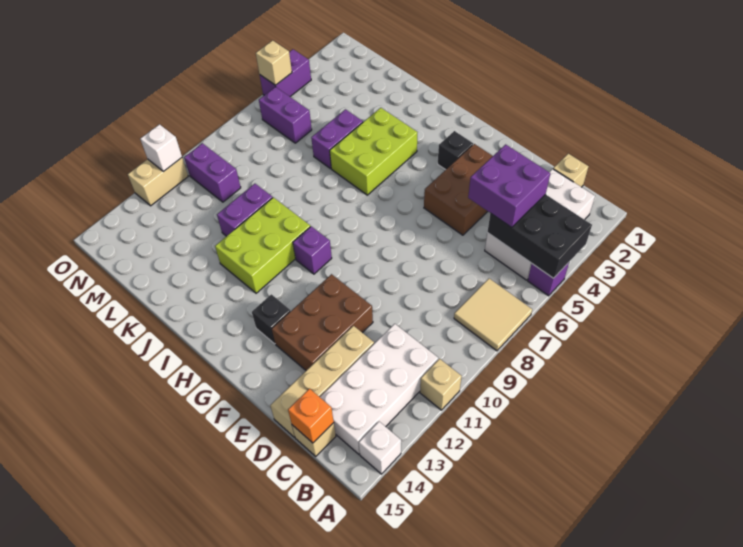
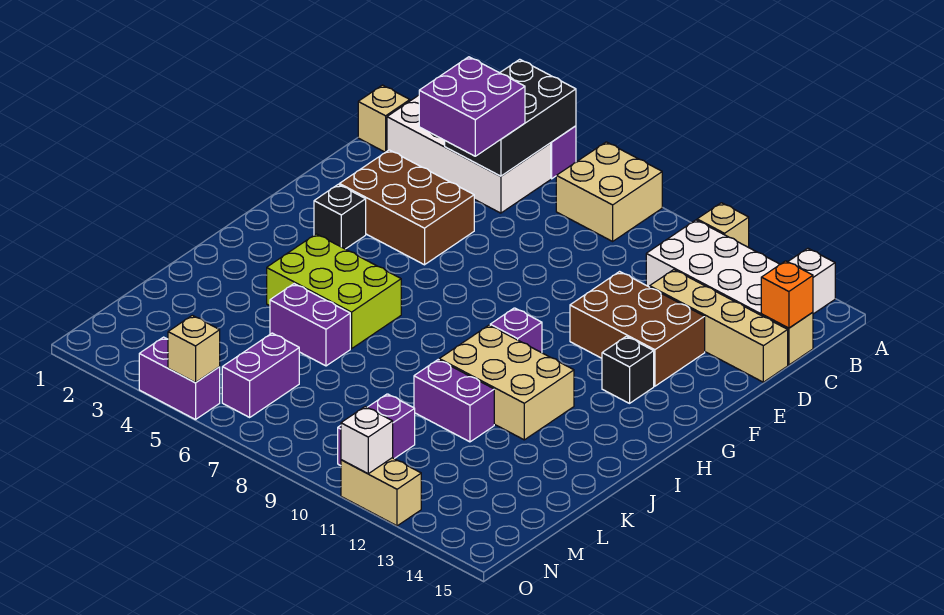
tan 2x2 tile [454,279,532,351] -> tan 2x2 brick [556,142,662,241]
lime 2x3 brick [215,197,310,293] -> tan 2x3 brick [439,325,574,440]

